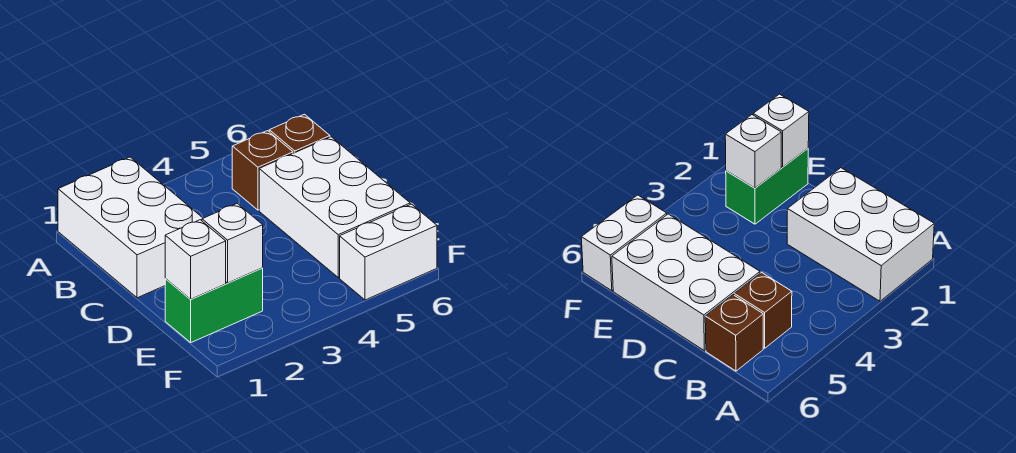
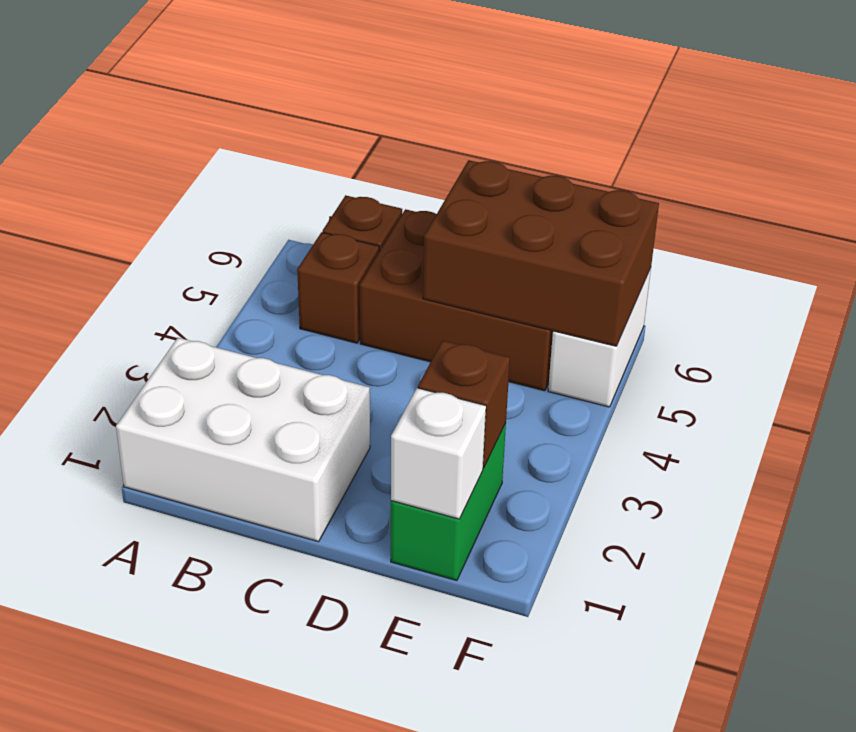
white 2x3 brick [259,137,410,277] -> brown 2x3 brick [360,209,553,391]
none -> brown 2x3 brick [423,160,659,346]
white 1x1 brick [202,204,263,283] -> brown 1x1 brick [418,341,510,468]

